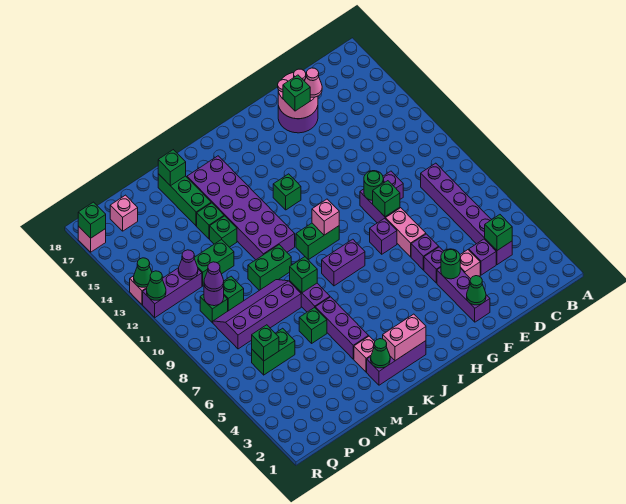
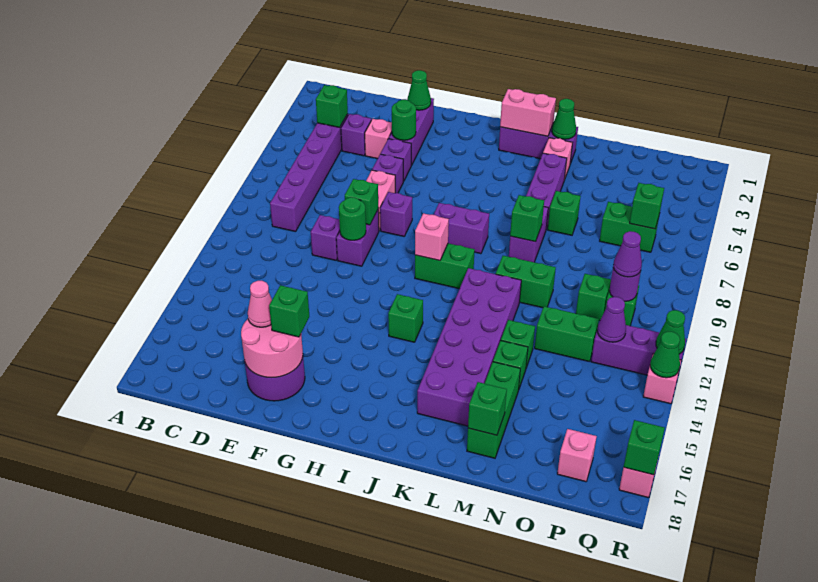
purple 2x4 slope [213,280,301,349] -> none

